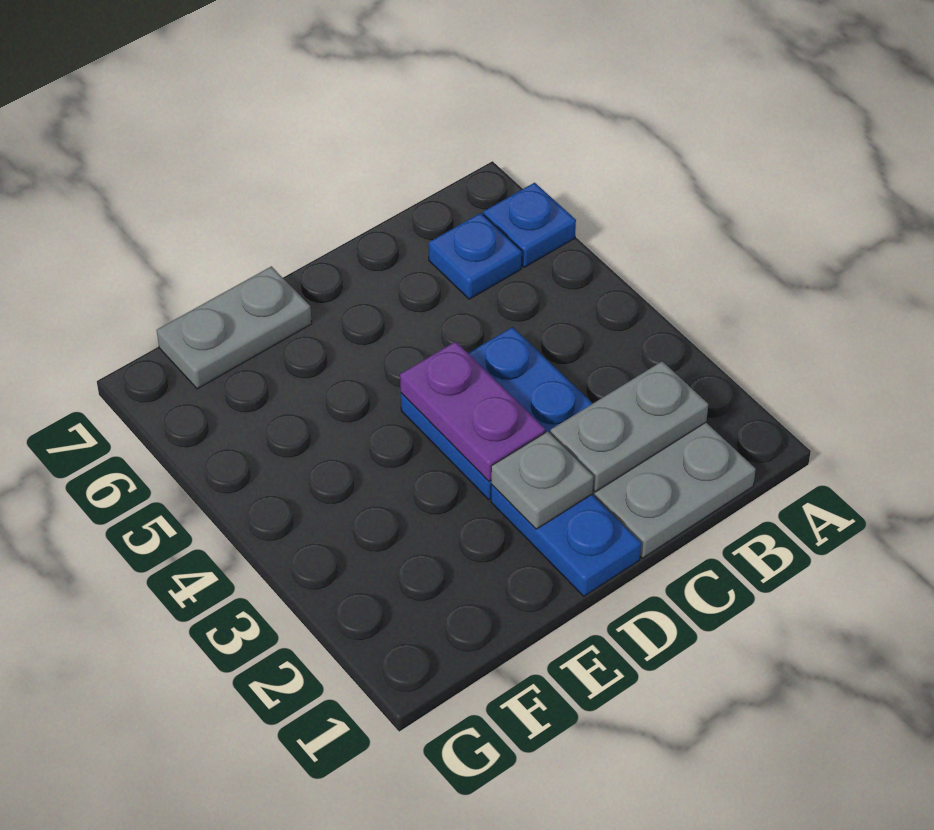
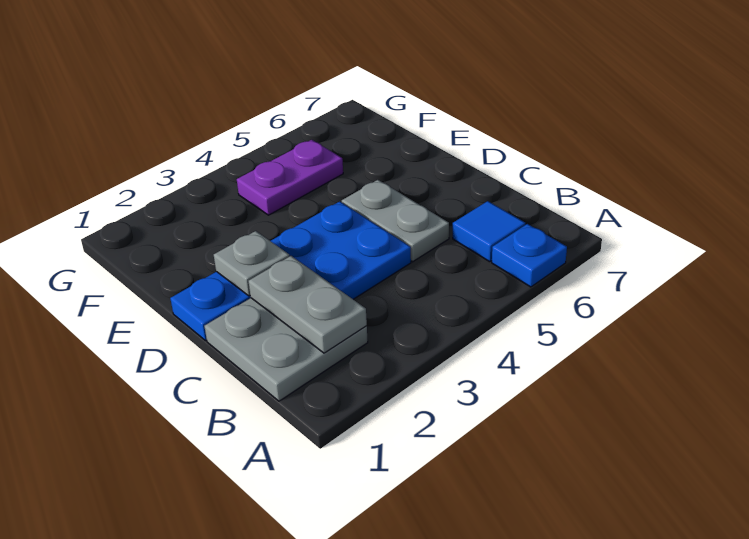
blue 1x1 plate [429,213,522,299] -> blue 1x1 tile [453,201,525,262]
purple 1x2 plate [400,341,545,481] -> purple 1x2 plate moved to [237,140,343,215]
grey 1x2 plate [157,266,312,389] -> grey 1x2 plate moved to [342,180,449,262]

